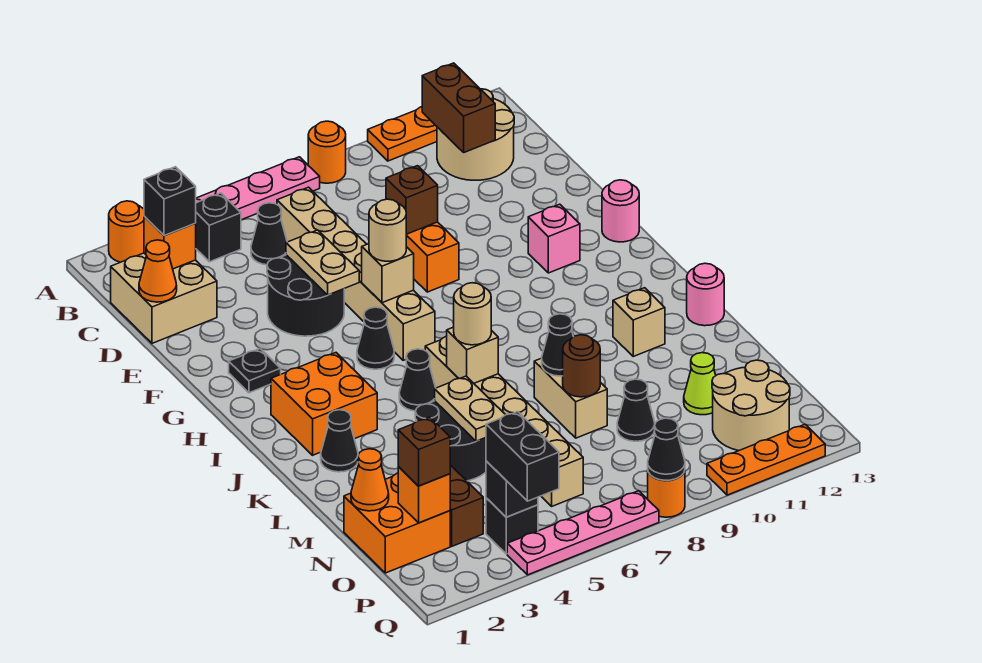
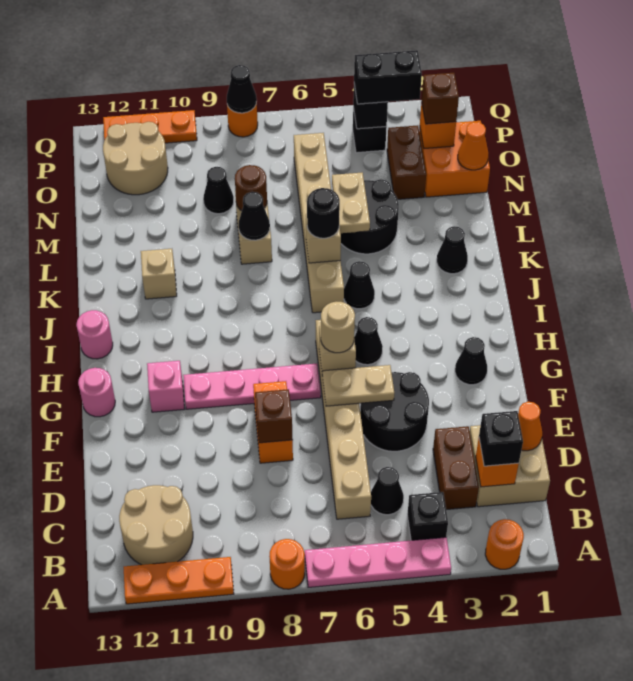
brown 1x2 brick [422,63,495,152] -> brown 1x2 brick moved to [433,426,479,510]
tan 1x2 plate [286,230,359,295] -> tan 1x2 plate turned to [322,365,394,406]
black 1x1 plate [229,349,281,393] -> black 1x1 cone [455,337,487,385]
orange 2x2 brick [271,353,377,455] -> none
tan 1x1 round brick [454,283,491,345] -> black 1x1 round brick [307,188,340,238]
pink 1x1 round brick [687,263,724,326] -> pink 1x1 round brick moved to [76,310,113,359]
lime 1x1 cone [684,353,716,415] -> none
black 1x2 brick [486,412,559,501] -> black 1x2 brick turned to [354,50,422,104]
pink 1x4 plate [507,491,659,575] -> pink 1x4 plate moved to [183,364,321,409]

